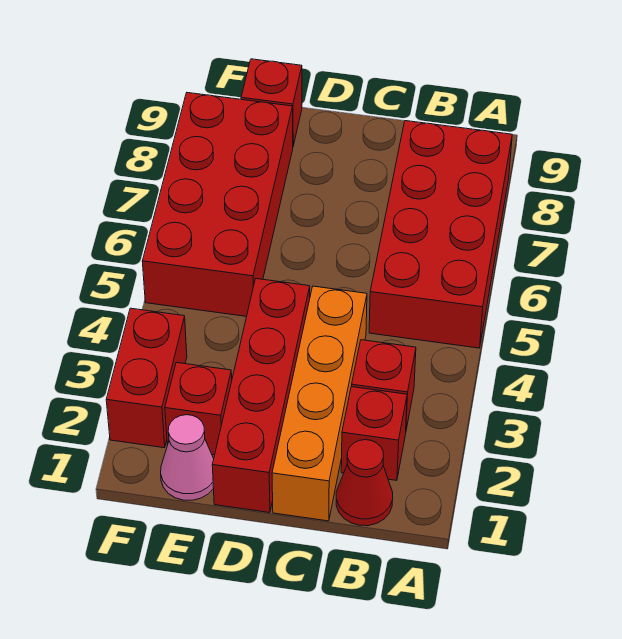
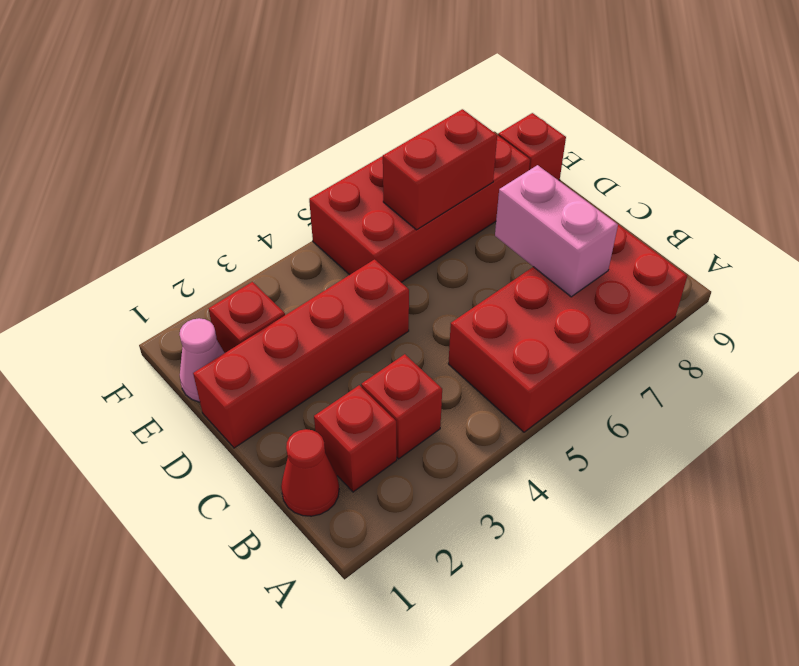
none -> pink 1x2 brick [495,165,618,297]
orange 1x4 brick [272,286,367,521] -> none
red 1x2 brick [106,308,187,448] -> red 1x2 brick moved to [383,109,497,230]

